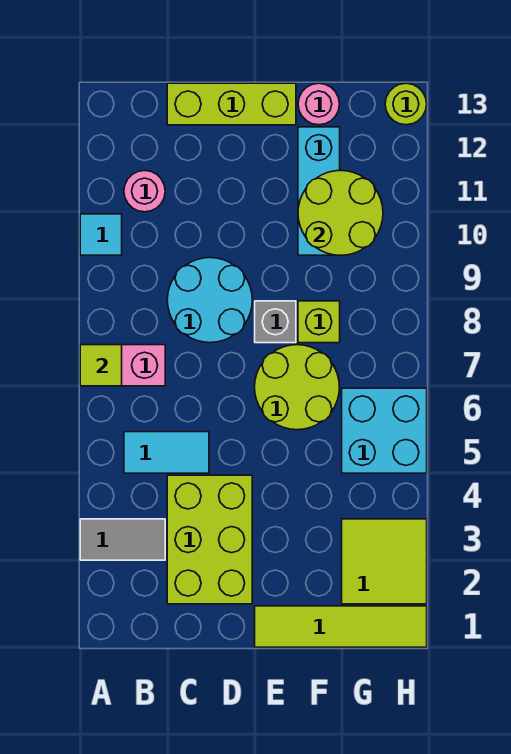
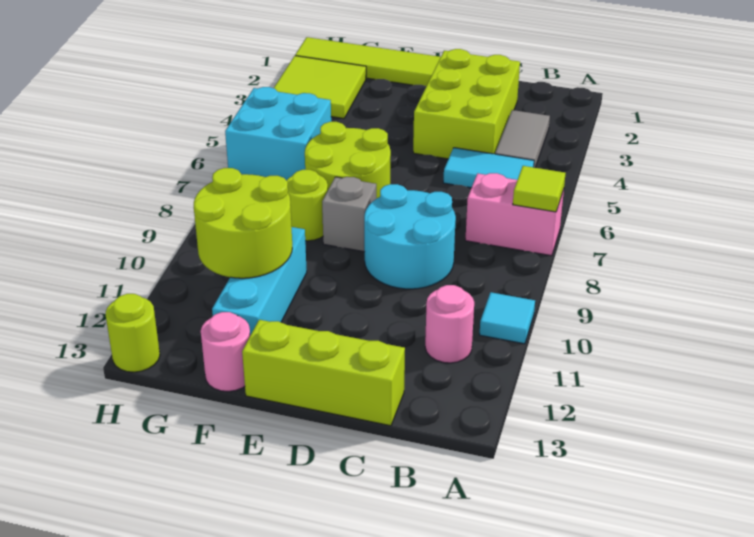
grey 1x2 tile [80,519,165,560] -> grey 1x2 tile turned to [495,110,550,168]
lime 1x1 brick [298,301,340,343] -> lime 1x1 round brick [287,170,328,241]

